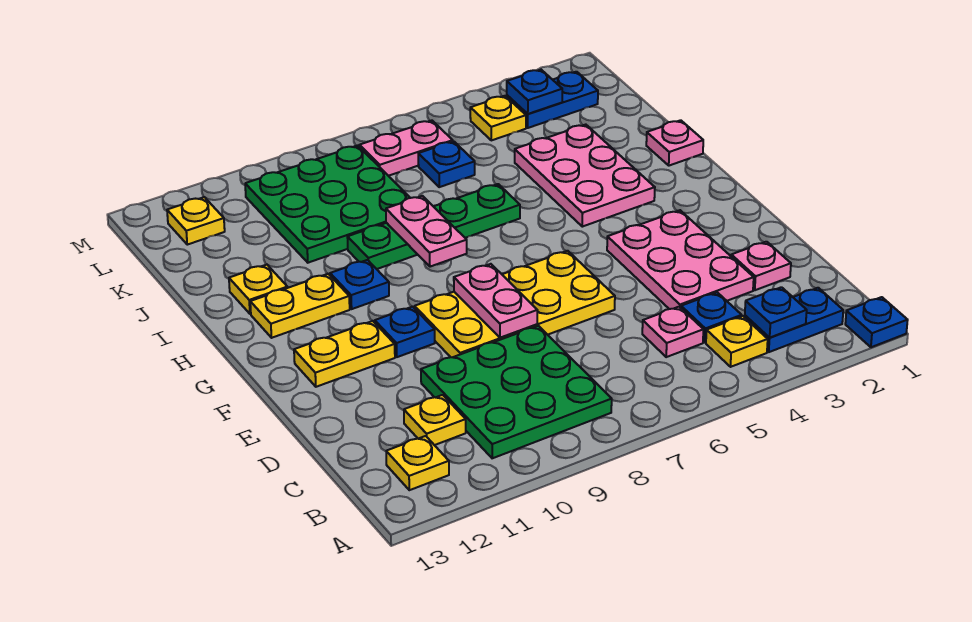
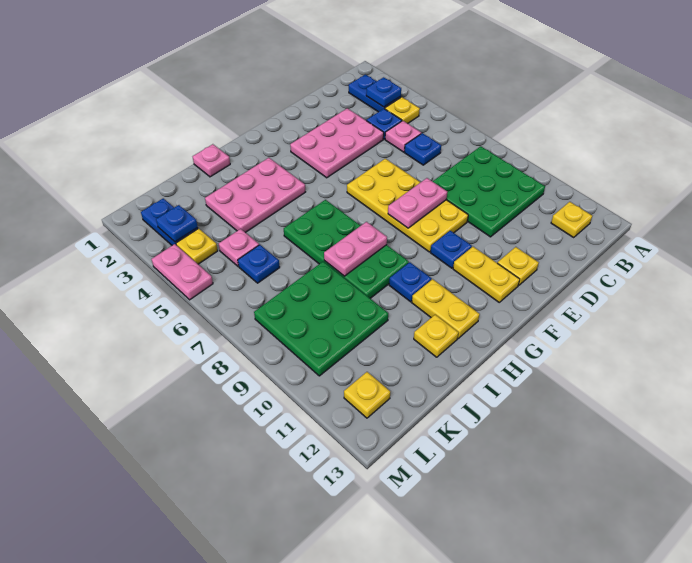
blue 1x1 plate [845,297,908,347] -> blue 1x1 plate moved to [404,133,441,165]
yellow 1x1 plate [404,395,466,445] -> yellow 1x1 plate moved to [497,247,539,286]
pink 1x1 plate [731,242,791,290] -> pink 1x1 plate moved to [219,229,259,266]
green 1x4 plate [347,184,520,269] -> green 2x4 plate [284,200,409,298]
pink 1x2 plate [359,120,453,176] -> pink 1x2 plate moved to [151,244,213,300]

